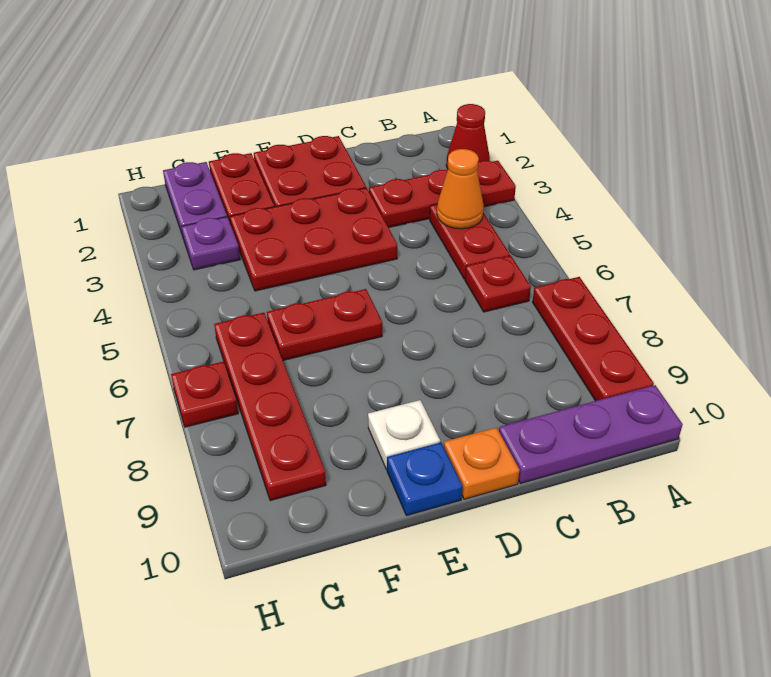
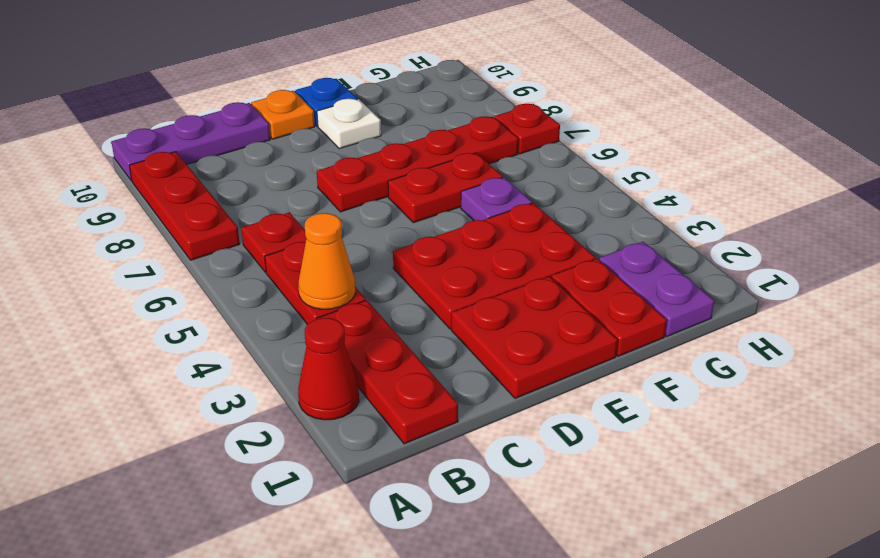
red 1x3 plate [369,161,516,228] -> red 1x3 plate turned to [316,300,458,444]
purple 1x1 plate [182,217,240,270] -> purple 1x1 plate moved to [461,177,532,221]
red 1x4 plate [214,312,326,501] -> red 1x4 plate turned to [317,117,518,212]

